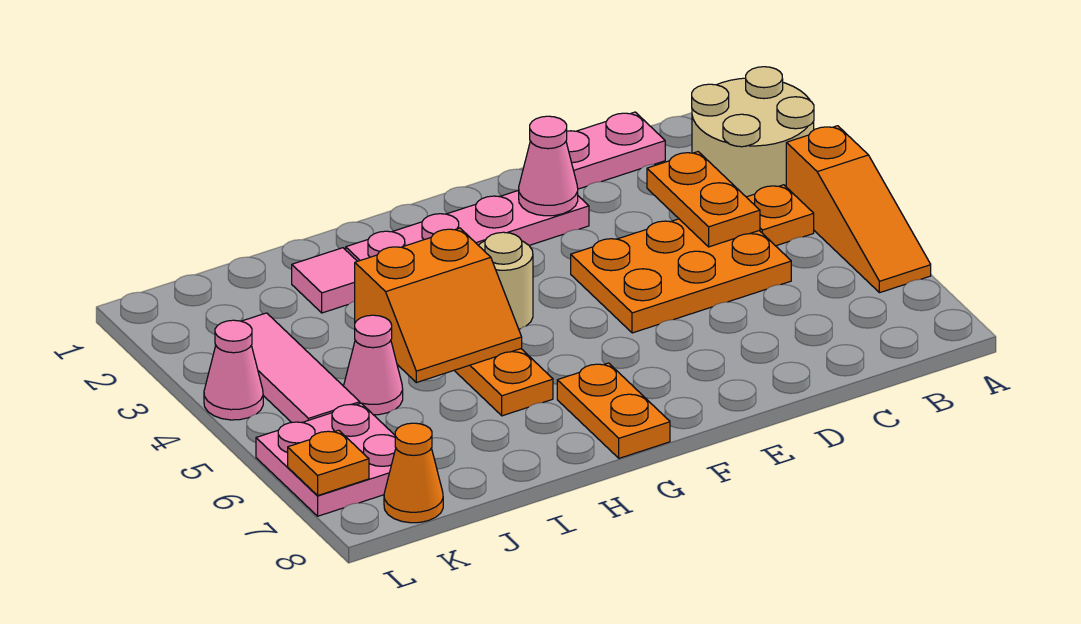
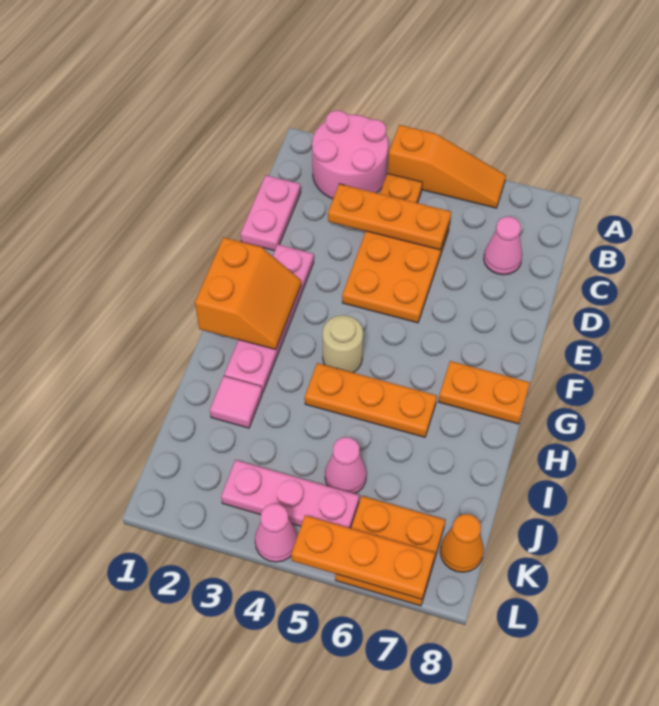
tan 2x2 round brick [692,67,814,197] -> pink 2x2 round brick [312,111,388,199]
orange 1x2 plate [647,152,760,247] -> orange 1x3 plate [328,184,451,250]
pink 1x1 cone [519,116,578,216] -> pink 1x1 cone moved to [484,217,522,275]
orange 2x2 slope [355,228,522,383] -> orange 2x2 slope moved to [195,237,301,350]
pink 1x3 tile [215,313,360,423] -> pink 1x3 plate [221,460,359,528]
pink 2x2 plate [256,403,396,516] -> orange 2x2 plate [335,496,445,606]
orange 1x1 plate [288,430,369,495] -> orange 1x3 plate [291,515,435,599]

